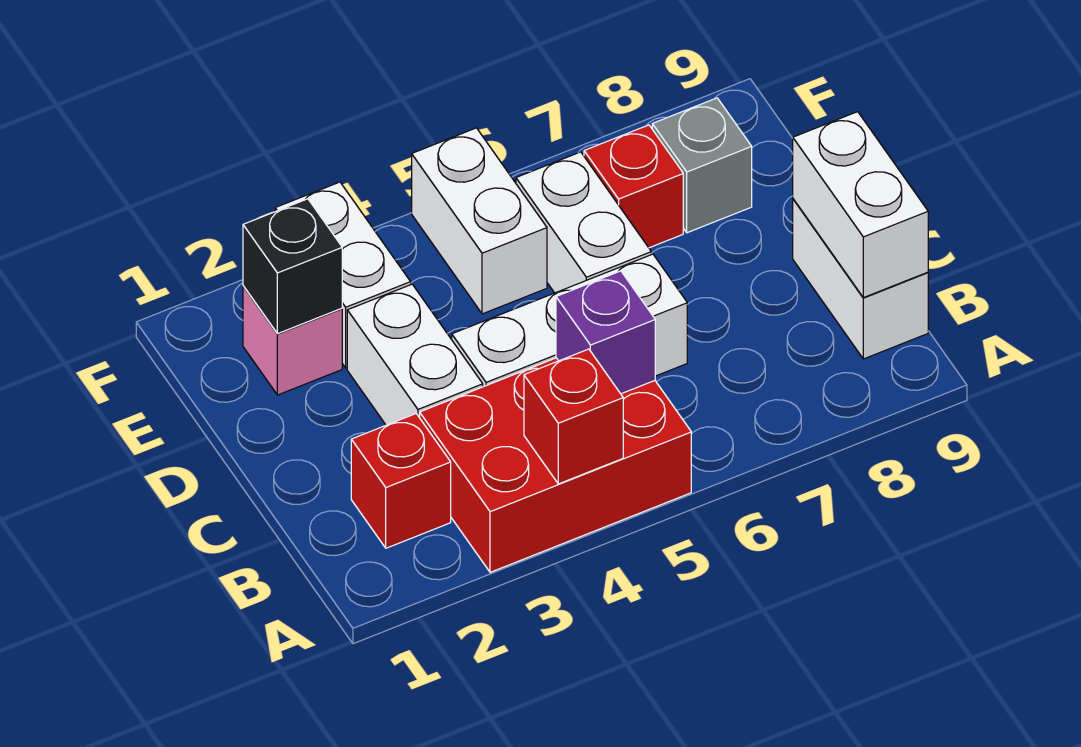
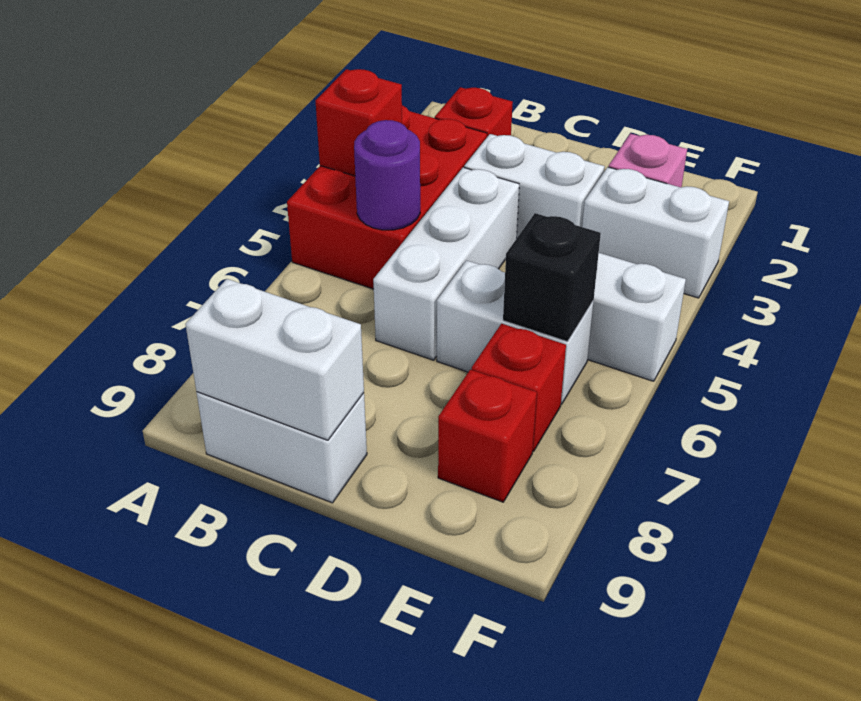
purple 1x1 brick [556,271,655,394] -> purple 1x1 round brick [354,120,420,230]
black 1x1 brick [243,199,342,334] -> black 1x1 brick moved to [503,213,601,342]
grey 1x1 brick [652,98,752,233] -> red 1x1 brick [438,370,537,502]

